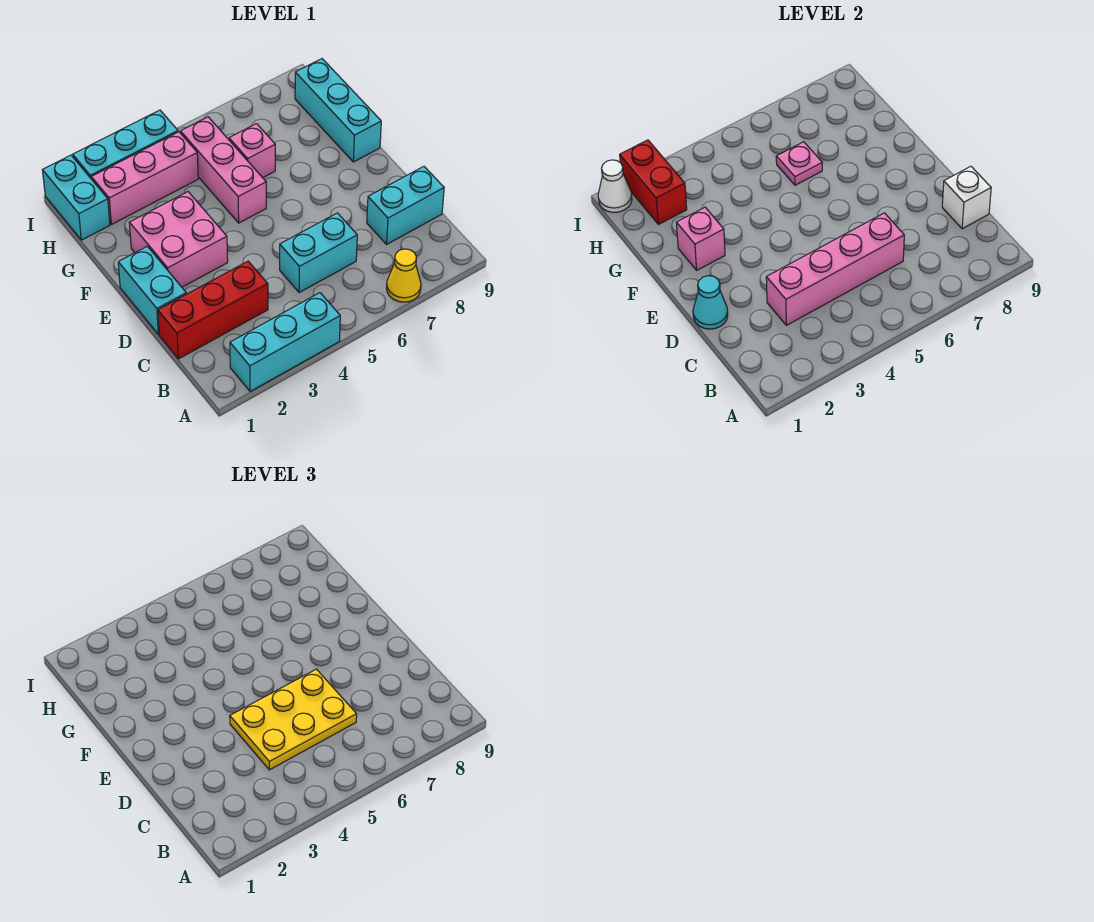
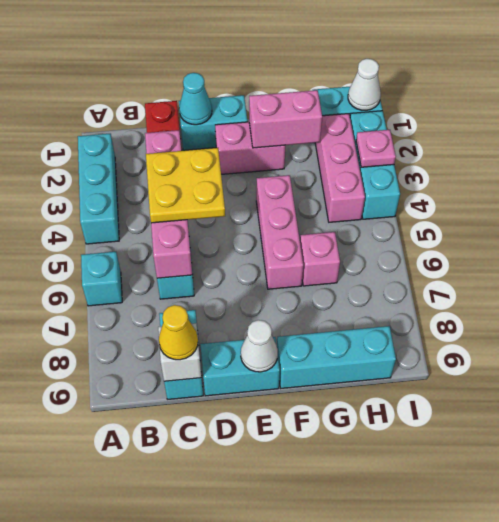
none -> cyan 1x1 brick [81,252,122,306]
yellow 1x1 cone [387,249,421,302] -> yellow 1x1 cone moved to [159,305,198,360]
yellow 2x3 plate [230,669,357,770] -> yellow 2x2 plate [146,148,225,223]
none -> cyan 1x2 brick [200,337,280,396]
pink 2x2 brick [129,192,228,287] -> pink 1x2 brick [215,122,285,174]
none -> white 1x1 cone [241,320,278,372]
pink 1x1 brick [676,207,725,270] -> pink 1x2 brick [249,90,322,148]
pink 1x3 brick [180,117,266,223] -> pink 1x3 brick turned to [256,175,303,289]
pink 1x1 plate [776,142,822,185] -> pink 1x1 plate moved to [356,130,396,167]
red 1x2 brick [620,140,687,224] -> none

